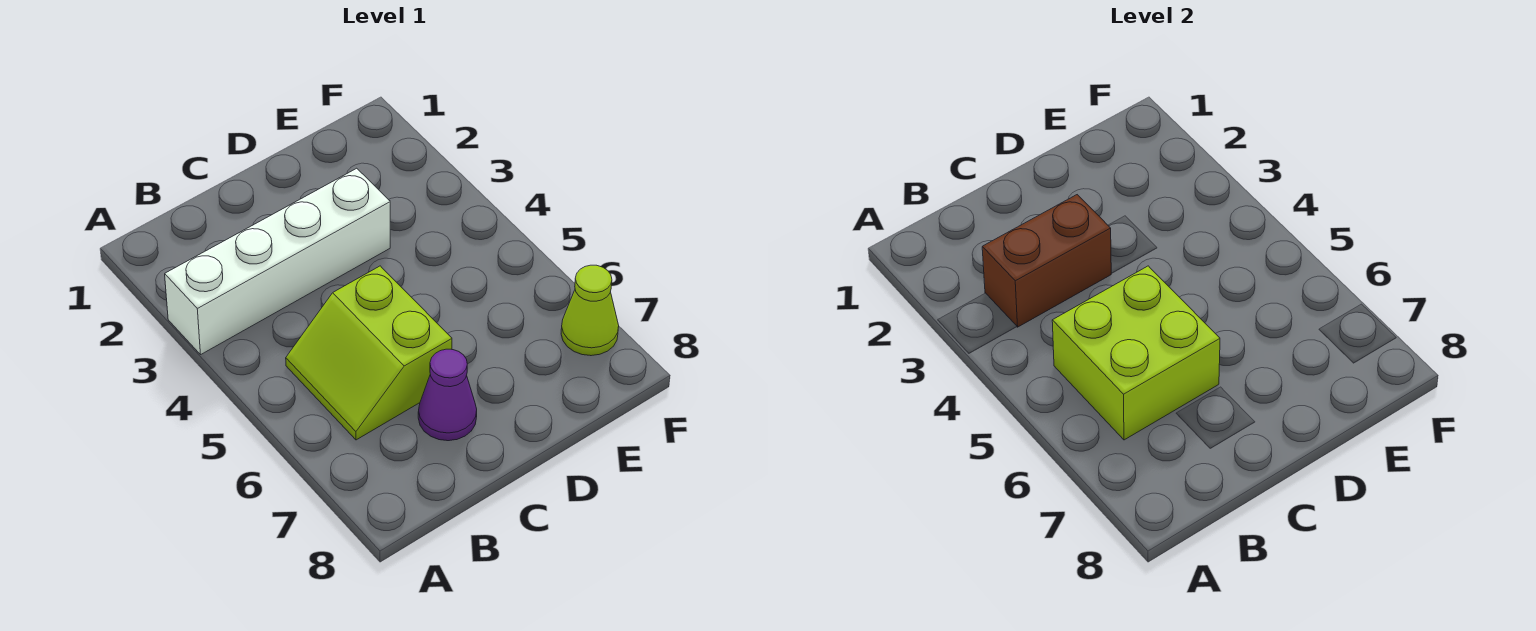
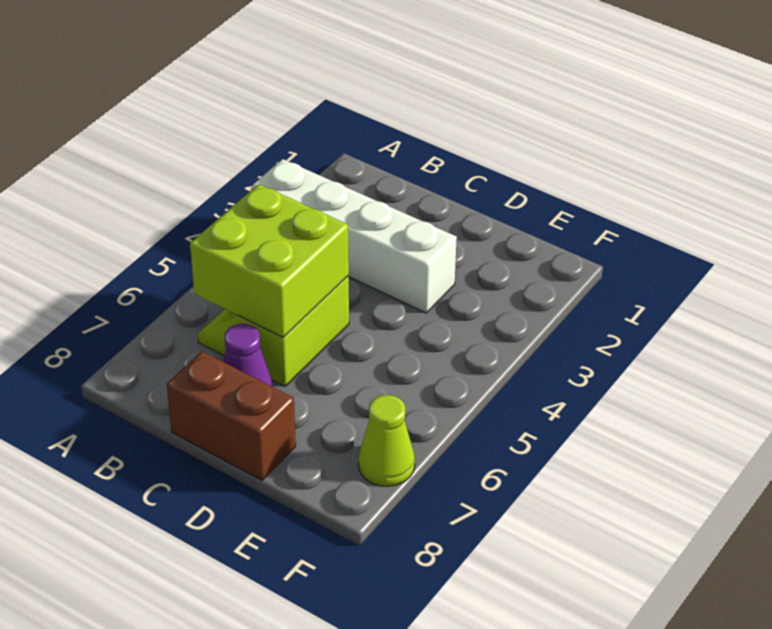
brown 1x2 brick [982,195,1111,327] -> brown 1x2 brick moved to [167,351,296,480]

